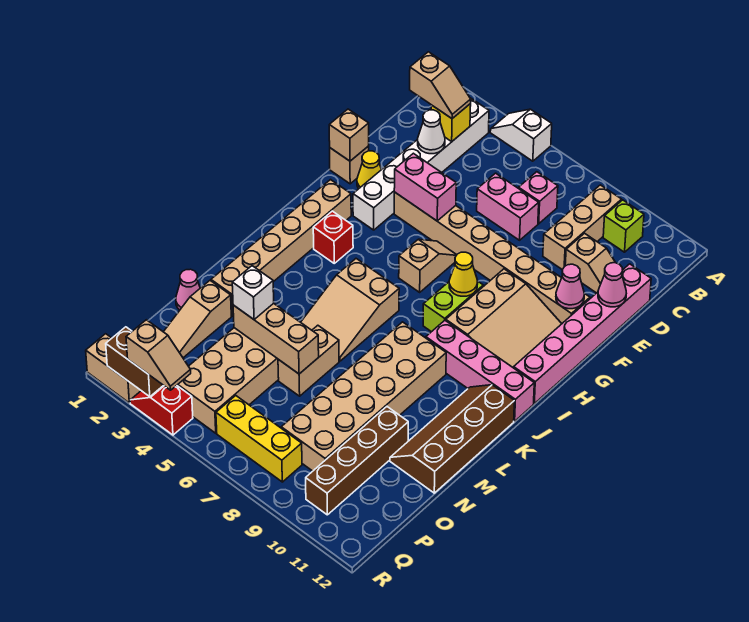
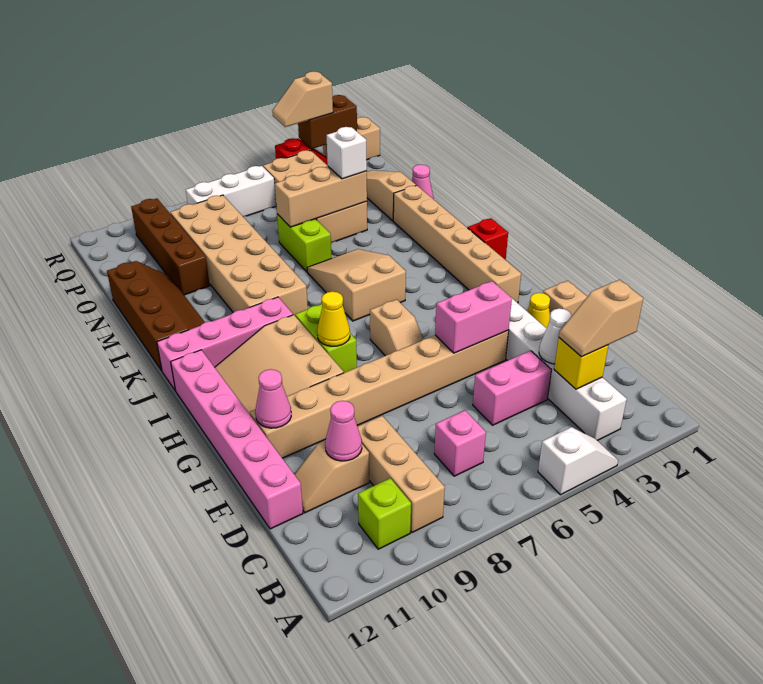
pink 1x2 brick [477,173,539,240] -> pink 1x2 brick moved to [473,351,551,425]
pink 1x1 cone [598,263,626,307] -> pink 1x1 cone moved to [325,401,362,461]
tan 1x1 brick [329,109,369,161] -> none
red 1x1 brick [313,211,353,263] -> red 1x1 brick moved to [468,218,508,260]
tan 1x2 brick [278,325,339,396] -> lime 1x2 brick [277,214,331,272]
yellow 1x3 brick [216,396,302,482] -> white 1x3 brick [186,166,276,216]

